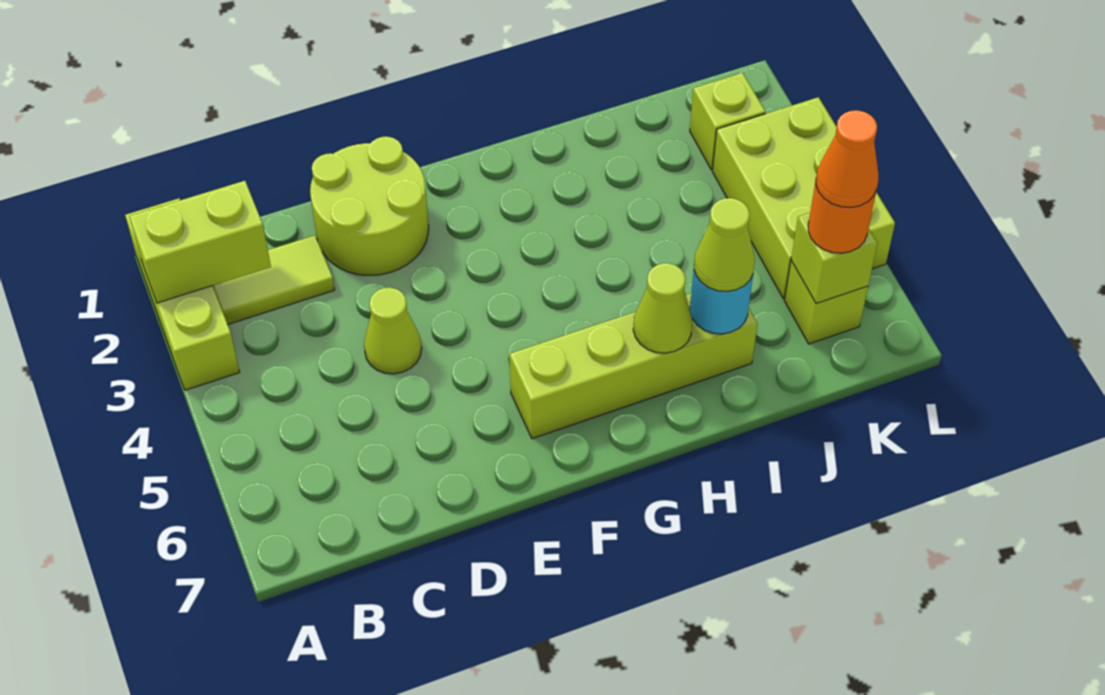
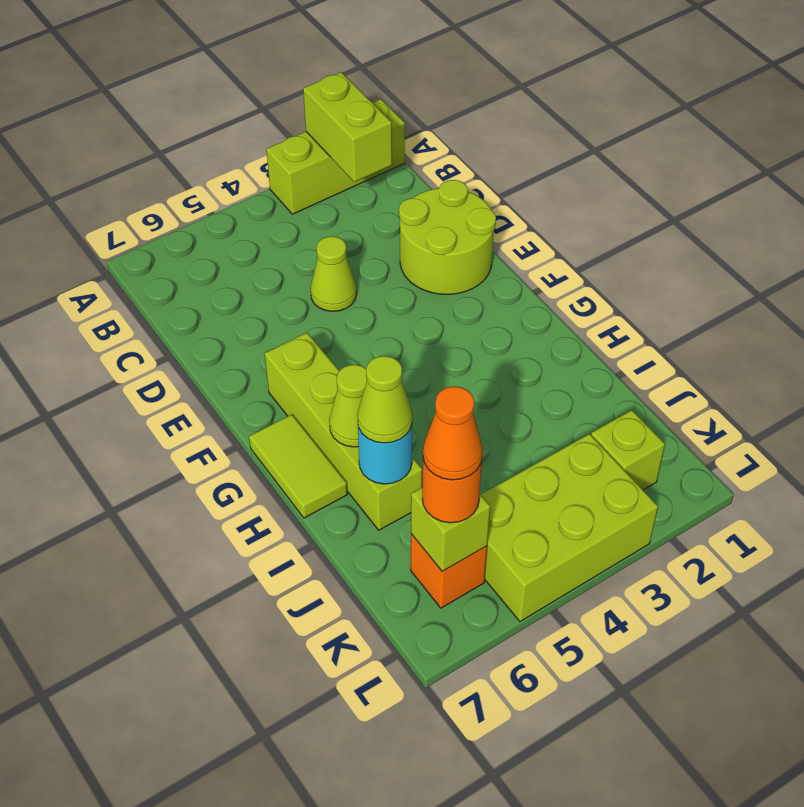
lime 1x2 tile [213,235,335,324] -> lime 1x2 tile moved to [249,414,347,518]
lime 1x1 brick [784,261,868,344] -> orange 1x1 brick [411,534,487,608]

